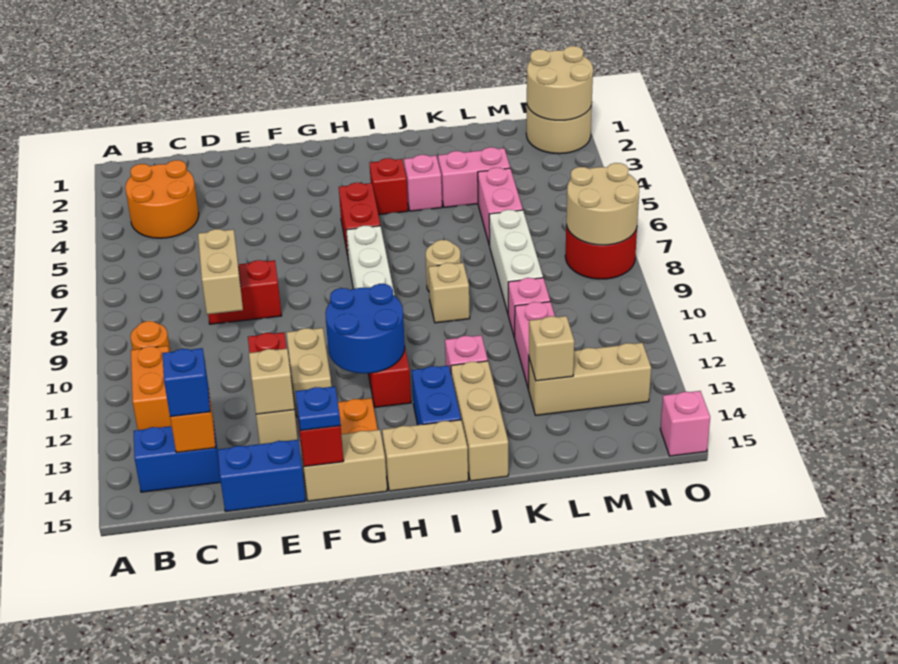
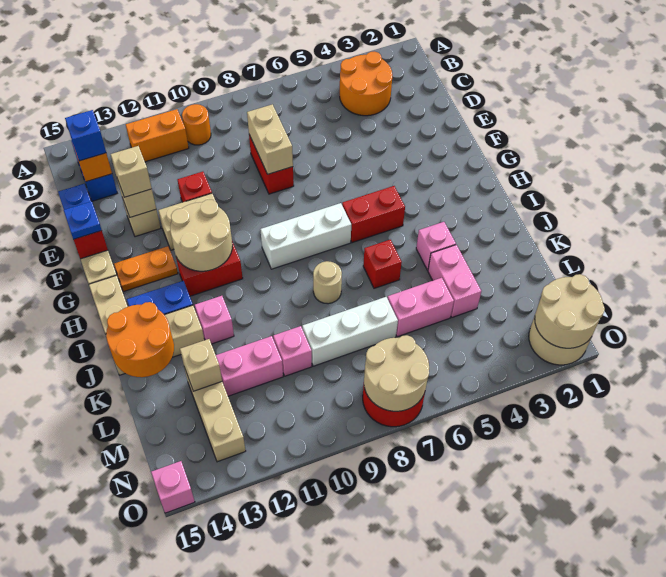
tan 1x2 brick [198,229,243,314] -> tan 1x2 brick turned to [247,104,293,174]
blue 2x2 round brick [325,284,405,373] -> tan 2x2 round brick [170,200,232,271]
red 1x1 brick [370,158,408,215] -> red 1x1 brick moved to [363,240,402,288]
tan 1x1 brick [428,263,470,323] -> tan 1x1 brick moved to [111,146,152,197]
none -> orange 2x2 round brick [106,302,174,377]

